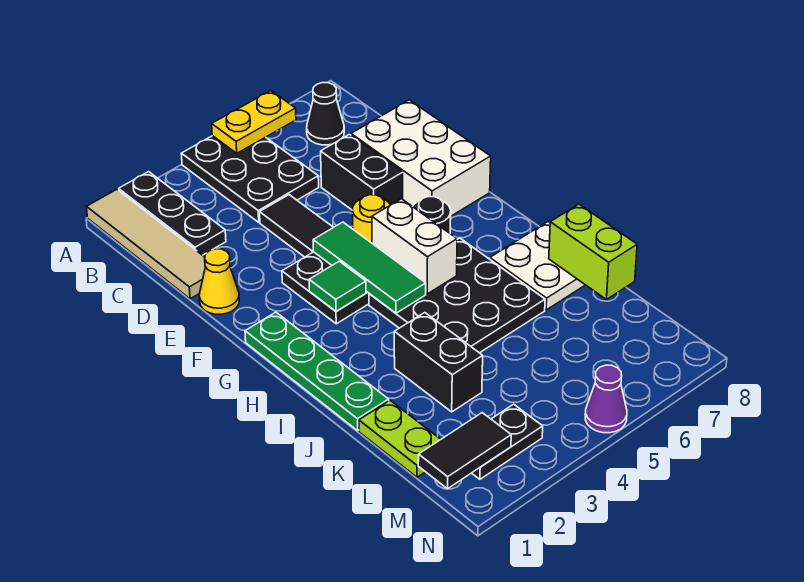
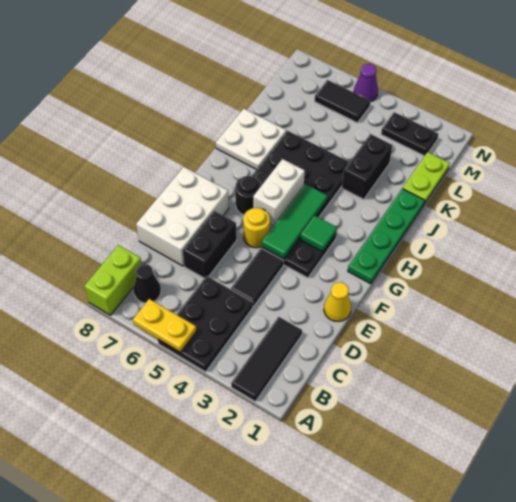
tan 1x4 tile [87,190,205,299] -> none
black 1x3 plate [119,172,226,255] -> black 1x3 tile [231,317,302,401]
lime 1x2 brick [549,204,637,300] -> lime 1x2 brick moved to [84,245,142,315]
black 1x2 tile [418,413,511,489] -> black 1x2 tile moved to [315,80,370,123]

